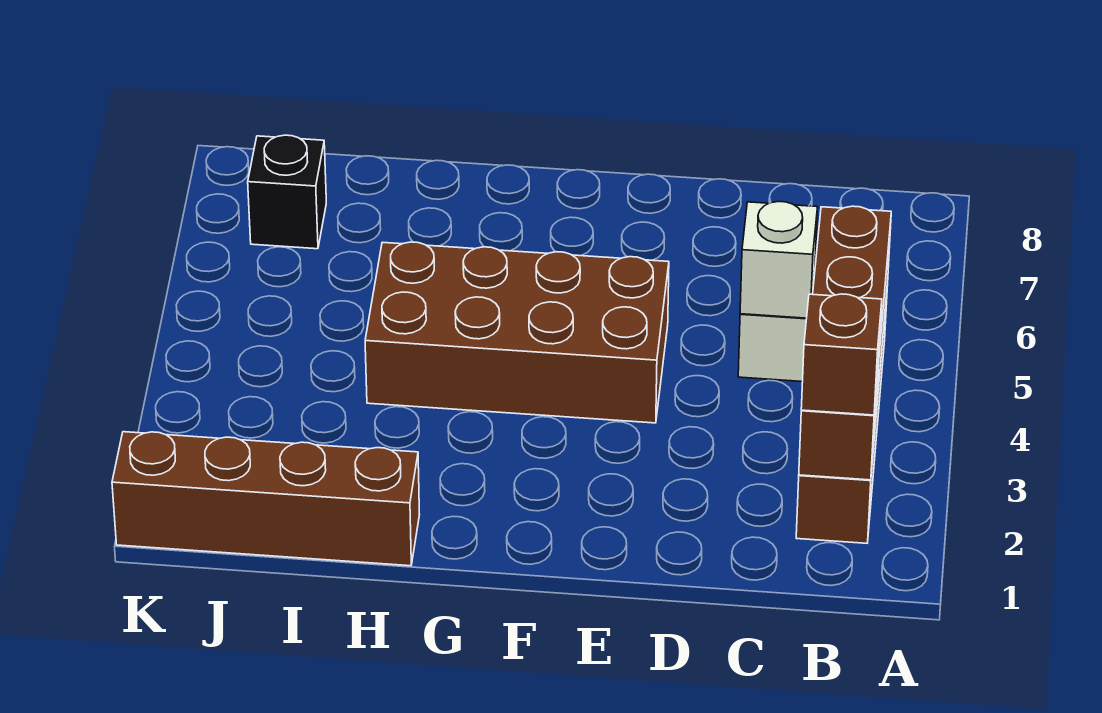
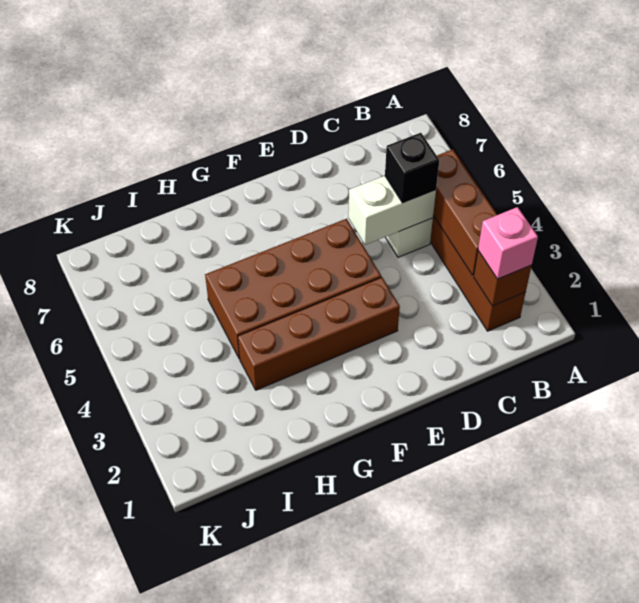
brown 1x1 brick [801,294,882,415] -> pink 1x1 brick [478,207,538,279]
white 1x1 brick [740,201,818,318] -> white 1x2 brick [348,176,436,245]
brown 1x4 brick [112,432,420,566] -> brown 1x4 brick moved to [238,277,400,390]
black 1x1 brick [248,135,326,249] -> black 1x1 brick moved to [385,133,439,203]

